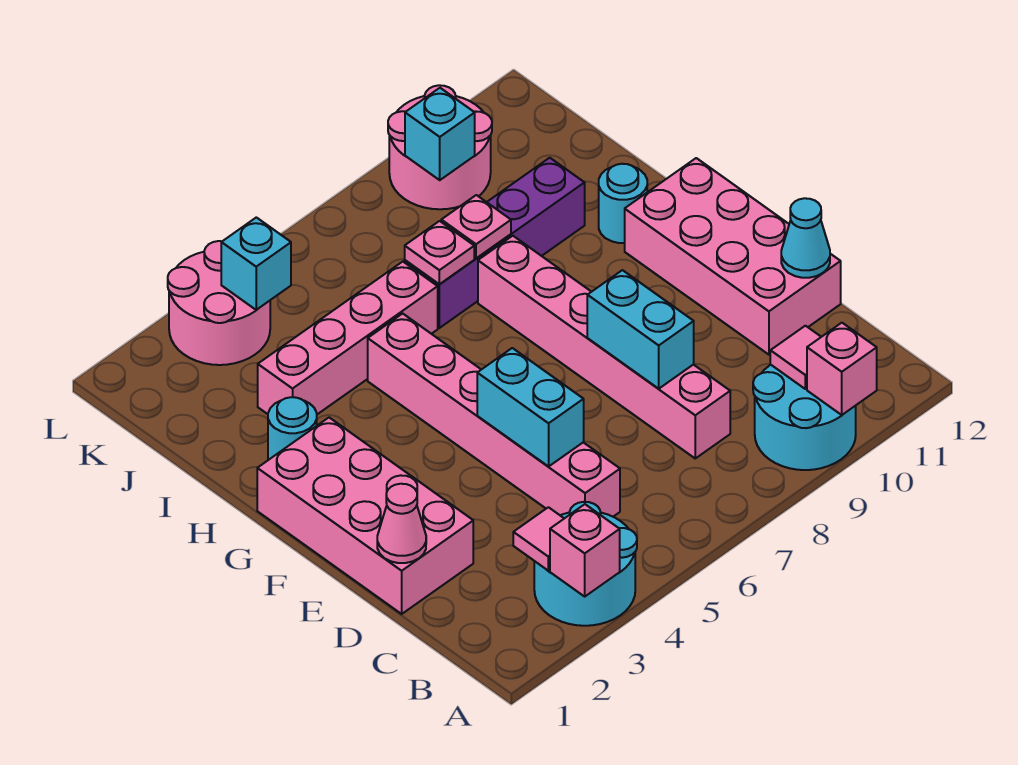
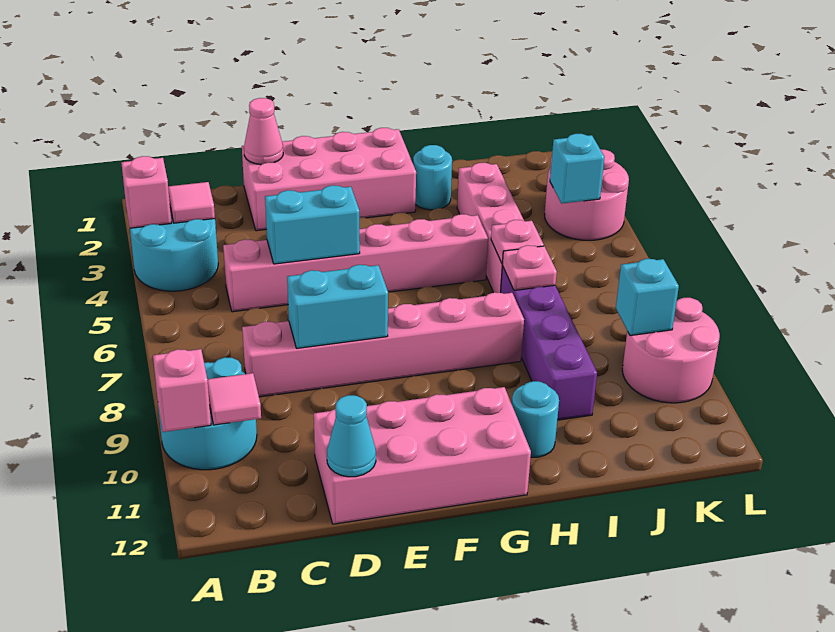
pink 1x1 plate [441,195,511,258] -> pink 1x1 plate moved to [491,220,544,264]

